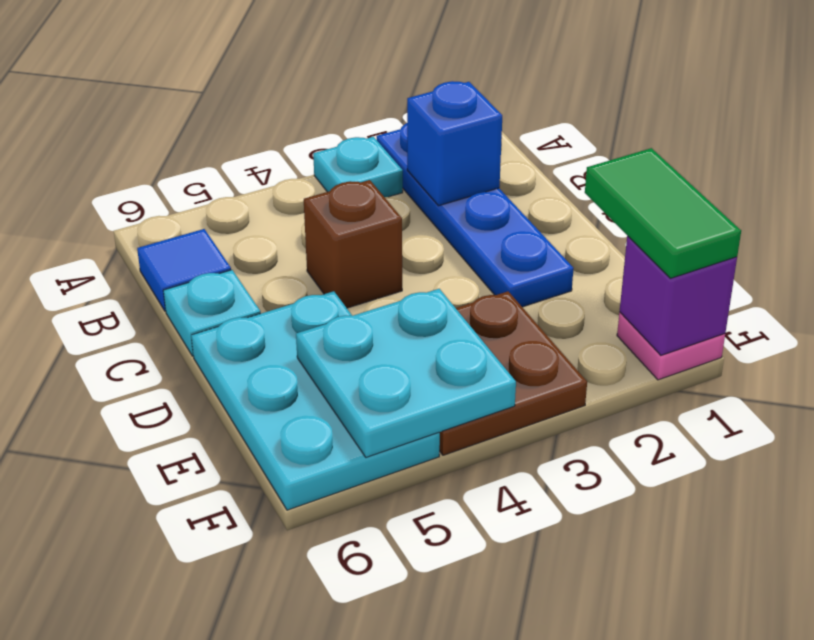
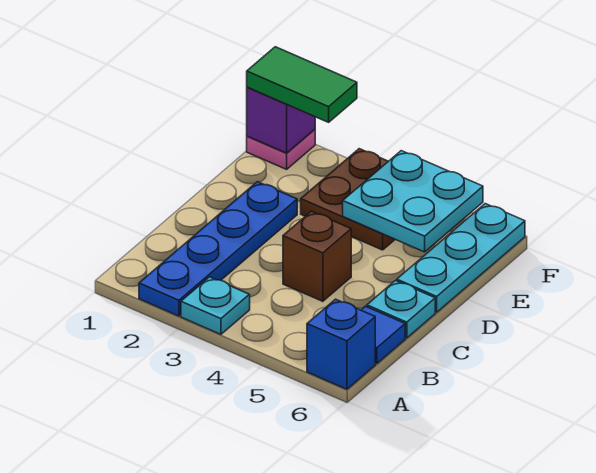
blue 1x1 brick [407,81,502,206] -> blue 1x1 brick moved to [307,299,375,389]
cyan 2x3 plate [191,291,440,510] -> cyan 1x3 plate [397,204,525,312]
green 1x2 tile [585,148,741,278] -> green 1x2 tile turned to [247,47,357,122]

